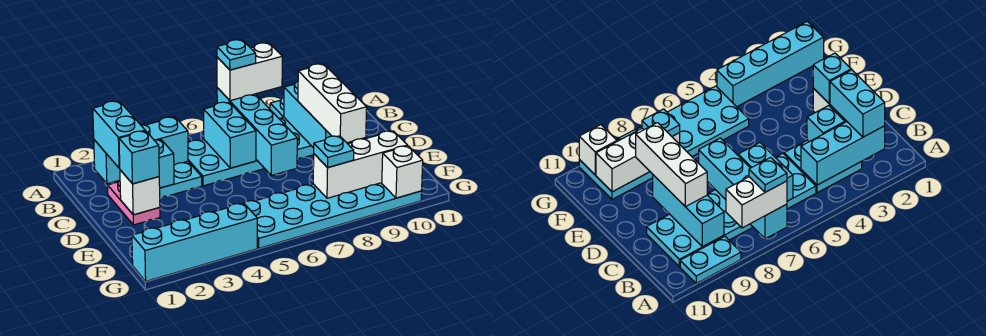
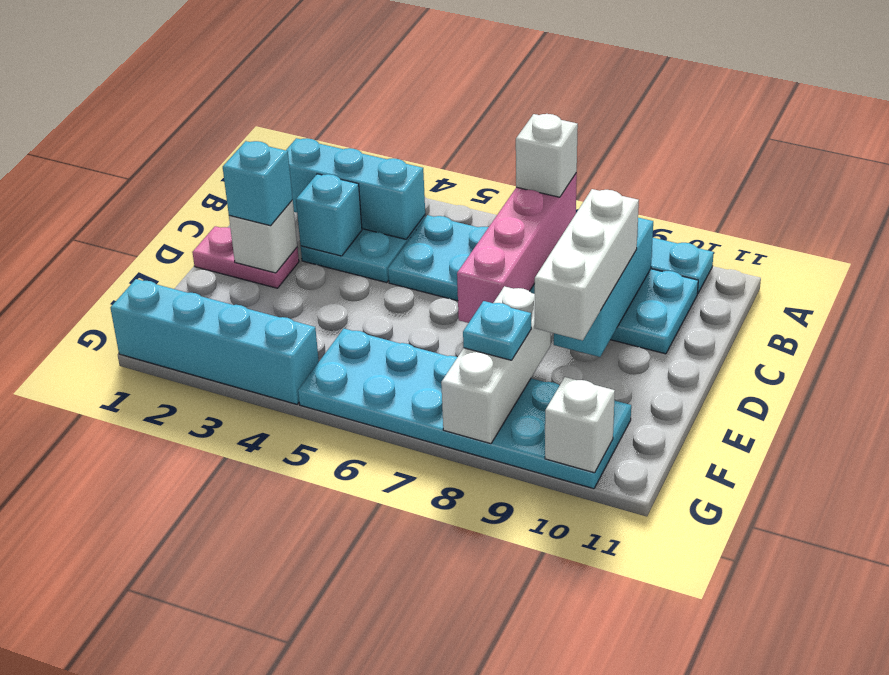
cyan 1x4 brick [217,88,297,175] -> pink 1x4 brick [457,173,577,323]
white 1x2 brick [217,43,282,101] -> white 1x1 brick [516,114,578,197]
cyan 1x1 plate [217,40,256,70] -> none
cyan 1x2 brick [93,101,145,168] -> none
cyan 1x2 brick [204,102,256,168] -> none
pink 1x2 plate [108,180,160,225] -> pink 1x2 plate turned to [192,226,299,288]
white 1x3 brick [313,131,408,198] -> white 1x3 brick turned to [441,286,551,444]

